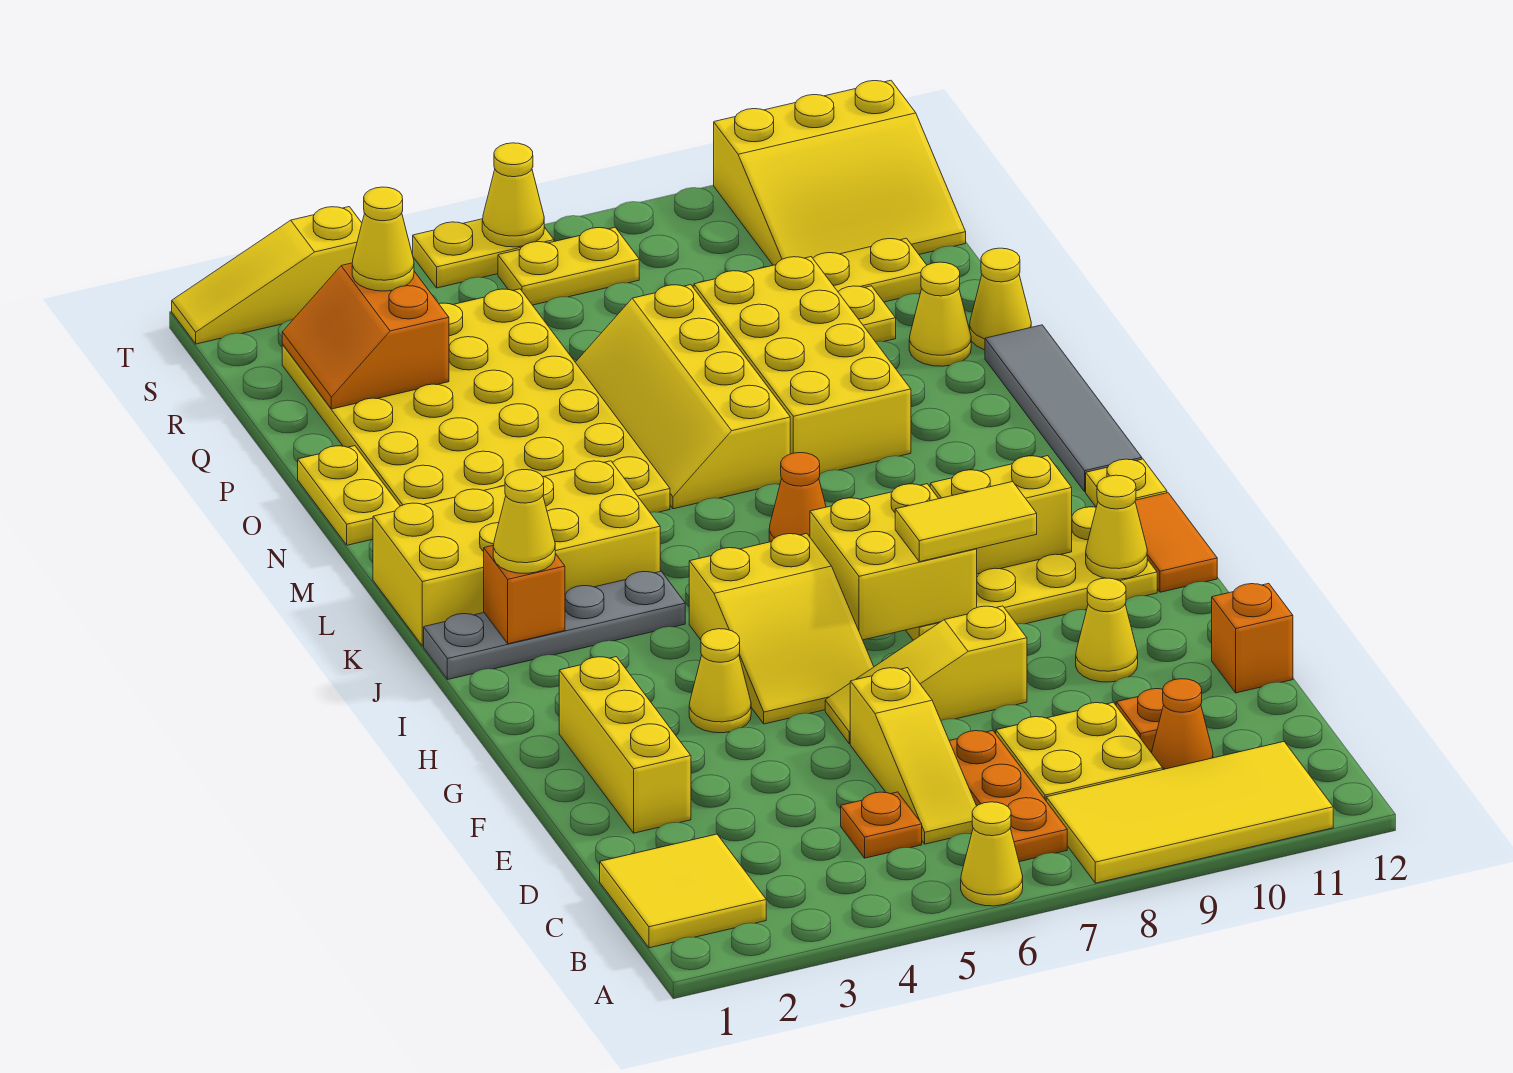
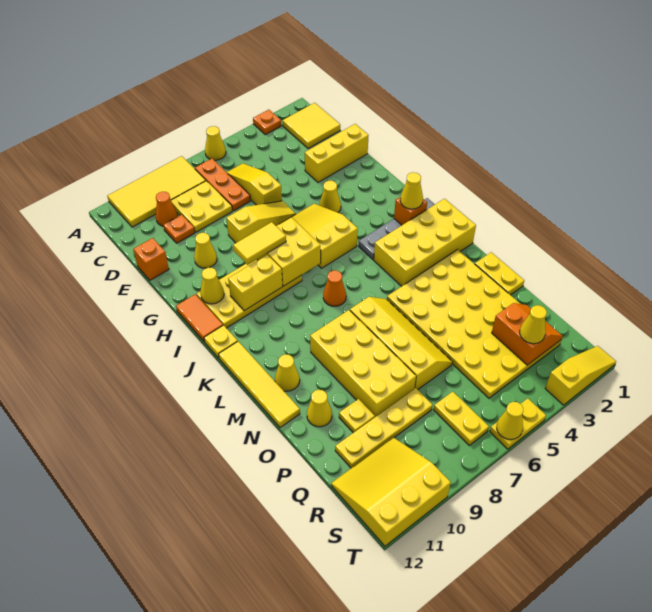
orange 1x1 plate [841,792,922,858] -> orange 1x1 plate moved to [253,110,281,135]
yellow 1x3 brick [559,657,691,833] -> yellow 1x3 brick turned to [305,124,369,182]
grey 1x4 tile [985,325,1142,492] -> yellow 1x4 tile [219,341,300,428]
yellow 1x1 cone [970,248,1031,350] -> yellow 1x1 cone moved to [275,354,300,391]
yellow 1x2 plate [498,227,639,305] -> yellow 1x2 plate turned to [434,392,489,445]

